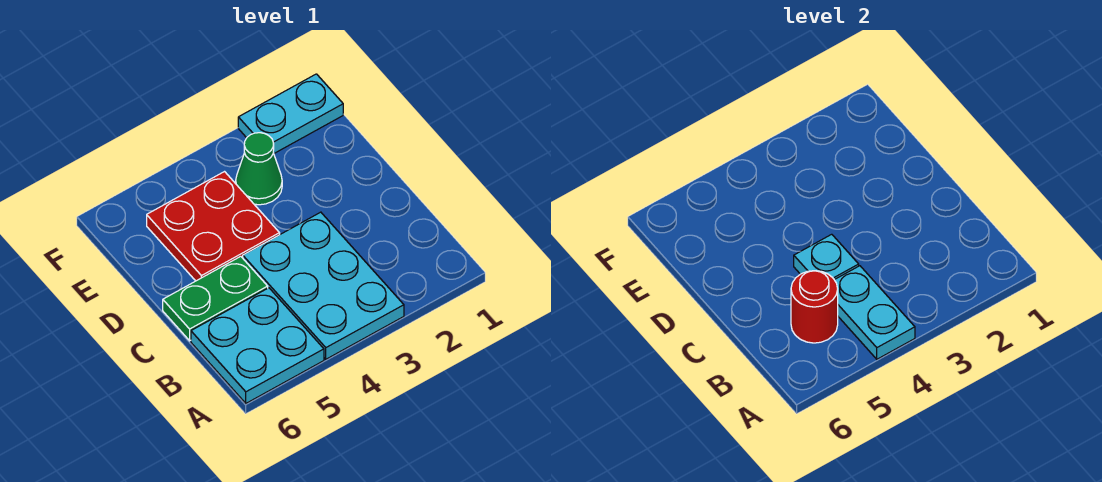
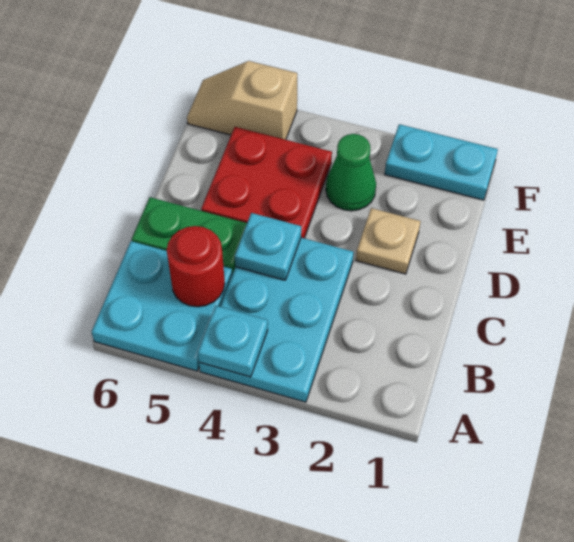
cyan 1x2 plate [835,266,915,359] -> cyan 1x1 plate [198,306,268,377]
none -> tan 1x1 plate [356,208,421,274]
none -> tan 1x2 slope [187,61,297,140]

